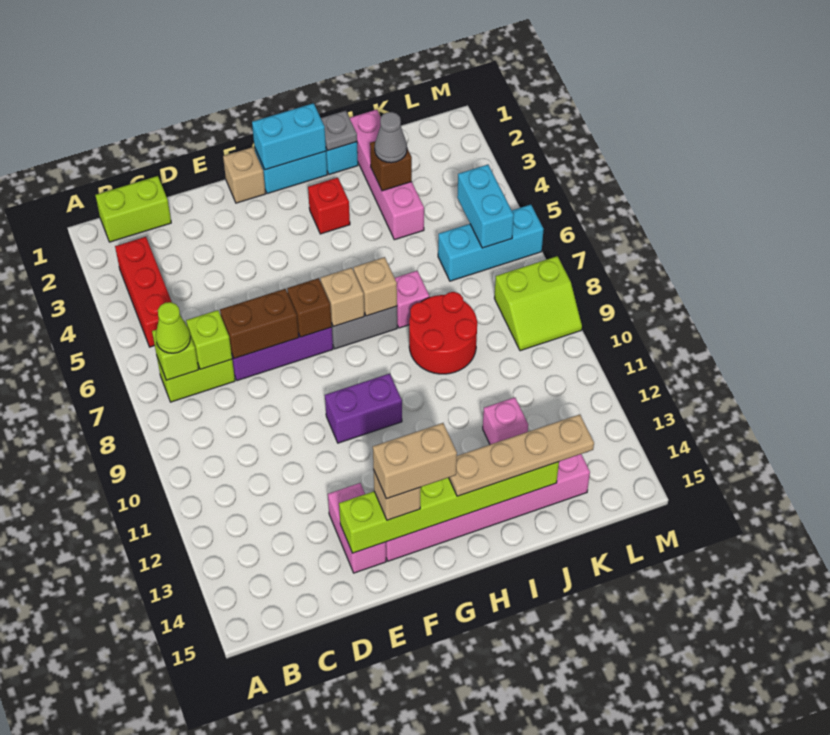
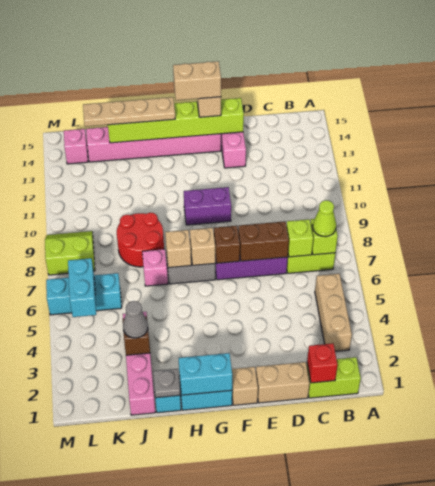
red 1x3 brick [115,237,172,347] -> tan 1x3 brick [315,274,352,351]
none -> tan 1x2 brick [256,362,310,403]
red 1x1 brick [308,178,350,234] -> red 1x1 brick moved to [307,343,337,383]
pink 1x1 brick [483,397,528,445] -> pink 1x1 brick moved to [64,129,88,164]

